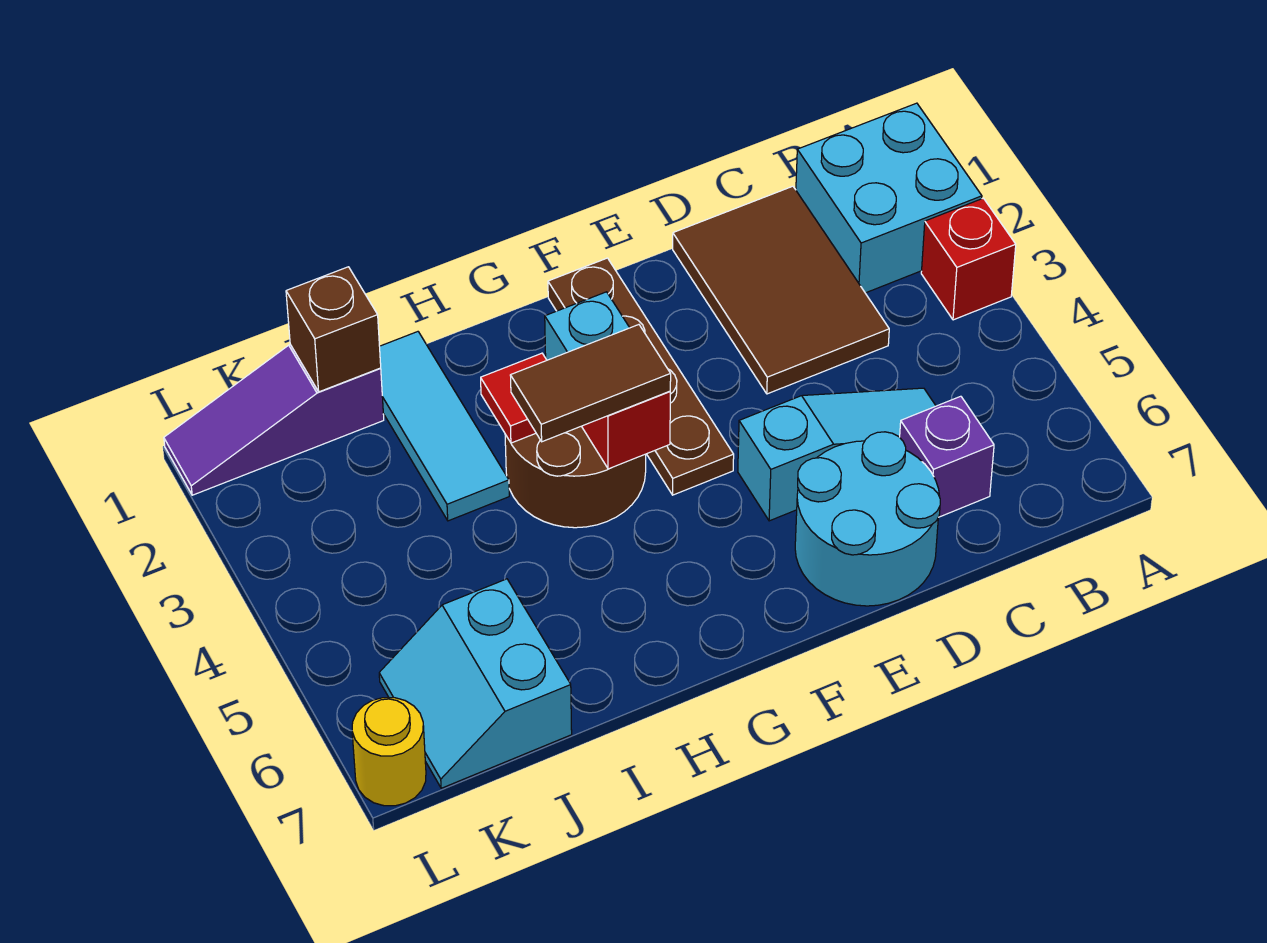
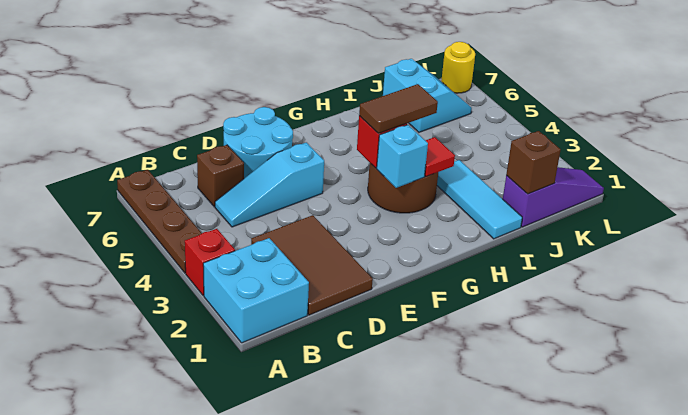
purple 1x1 brick [900,396,994,517] -> brown 1x1 brick [197,145,244,207]
brown 1x4 plate [548,258,734,495] -> brown 1x4 plate moved to [117,170,202,273]

